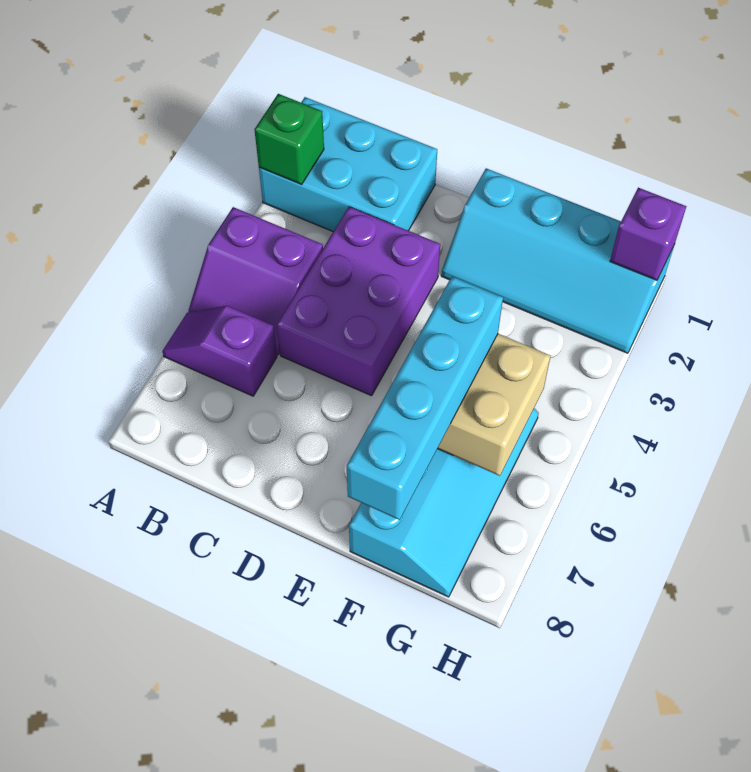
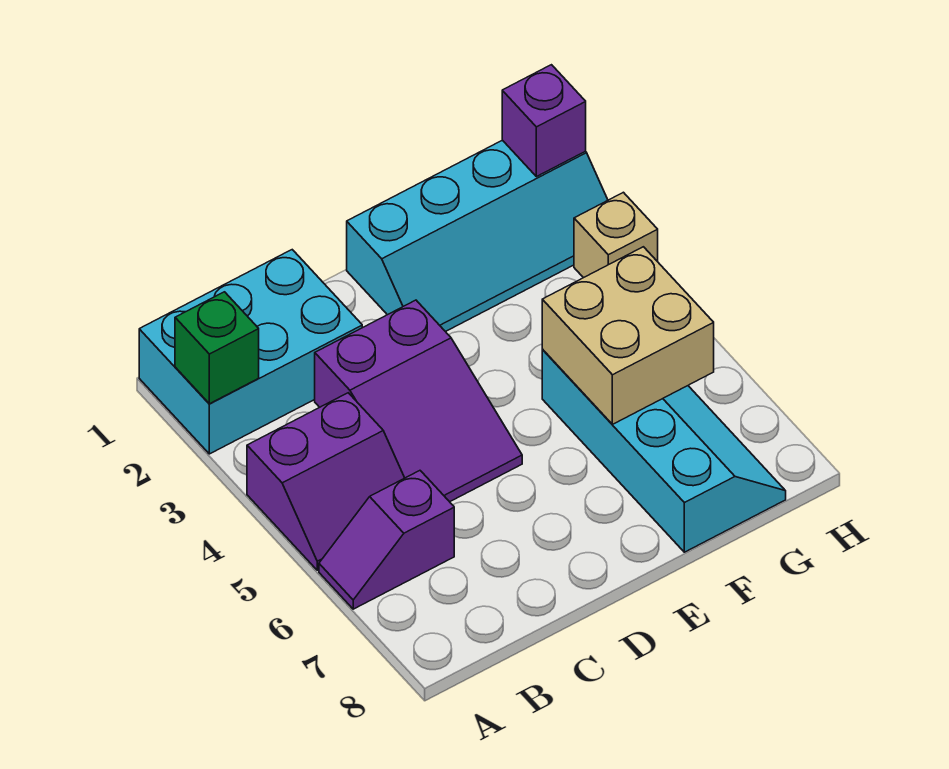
purple 2x3 brick [277,207,440,396] -> purple 2x3 slope [315,300,522,502]
cyan 1x4 brick [347,277,503,520] -> none
none -> tan 1x1 brick [574,192,658,278]

